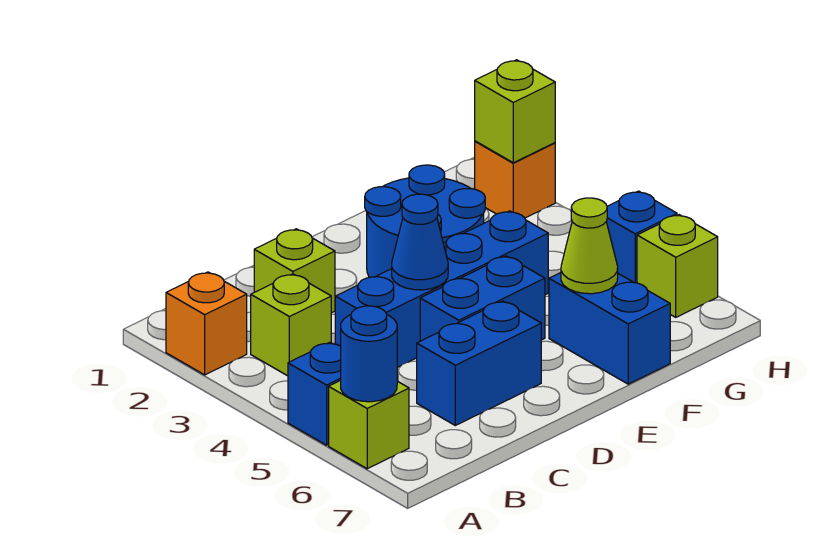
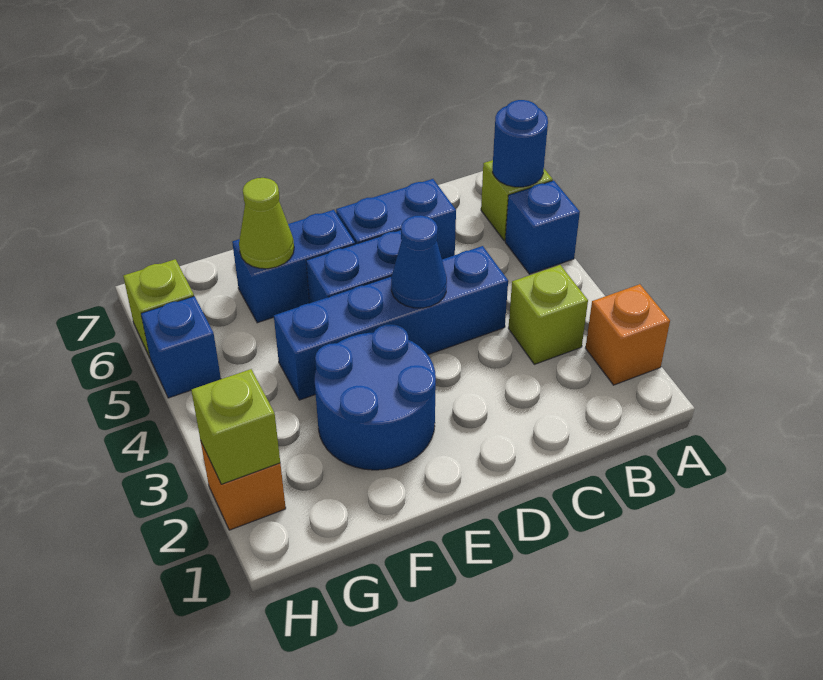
lime 1x1 brick [254,229,335,313] -> none
blue 1x2 brick [549,273,670,384] -> blue 1x2 brick turned to [232,210,355,323]

